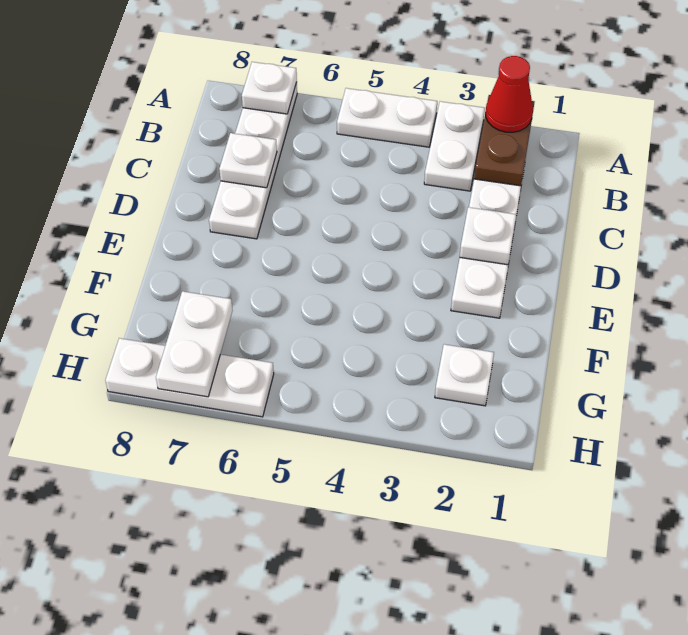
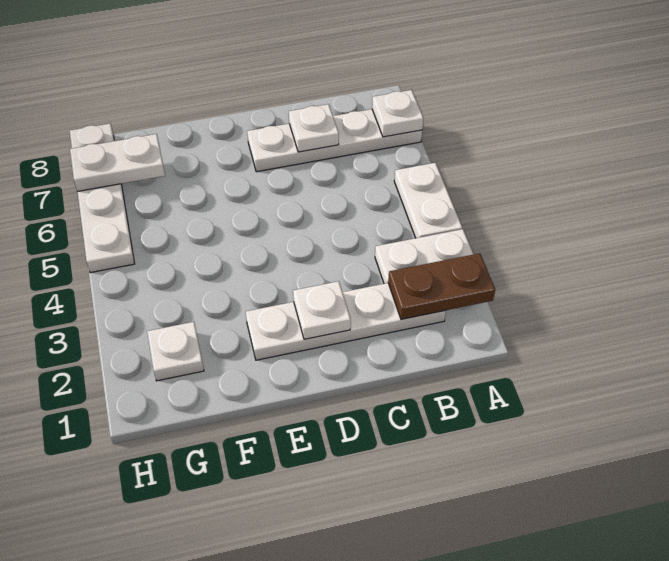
red 1x1 cone [486,56,533,132] -> none
white 1x3 plate [105,338,274,417] -> white 1x4 plate [70,124,135,273]

